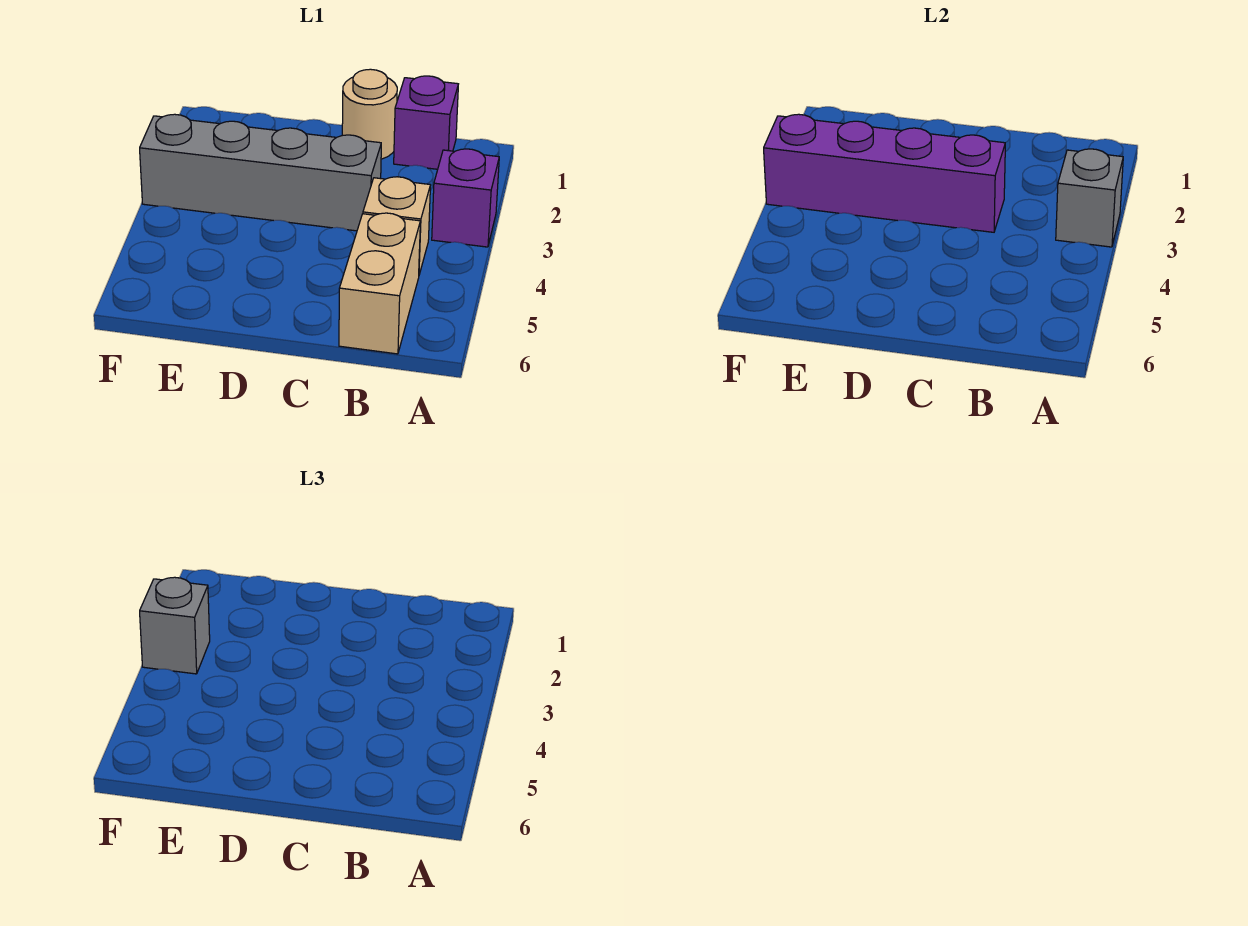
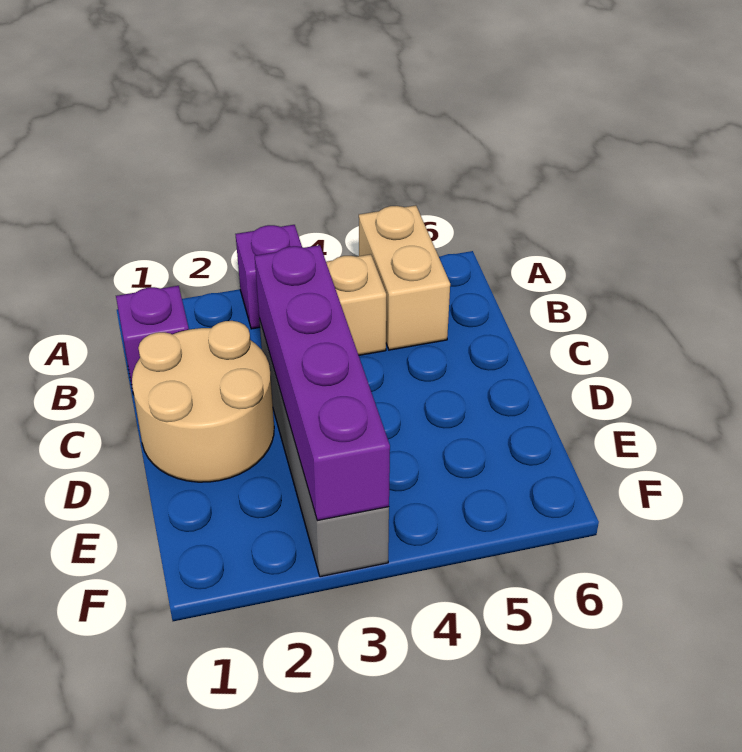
grey 1x1 brick [1056,149,1123,247] -> none
tan 1x2 brick [339,213,420,354] -> tan 1x2 brick turned to [359,205,450,350]
tan 1x1 round brick [342,69,397,159] -> tan 2x2 round brick [132,321,274,482]
grey 1x1 brick [140,577,210,674] -> none

